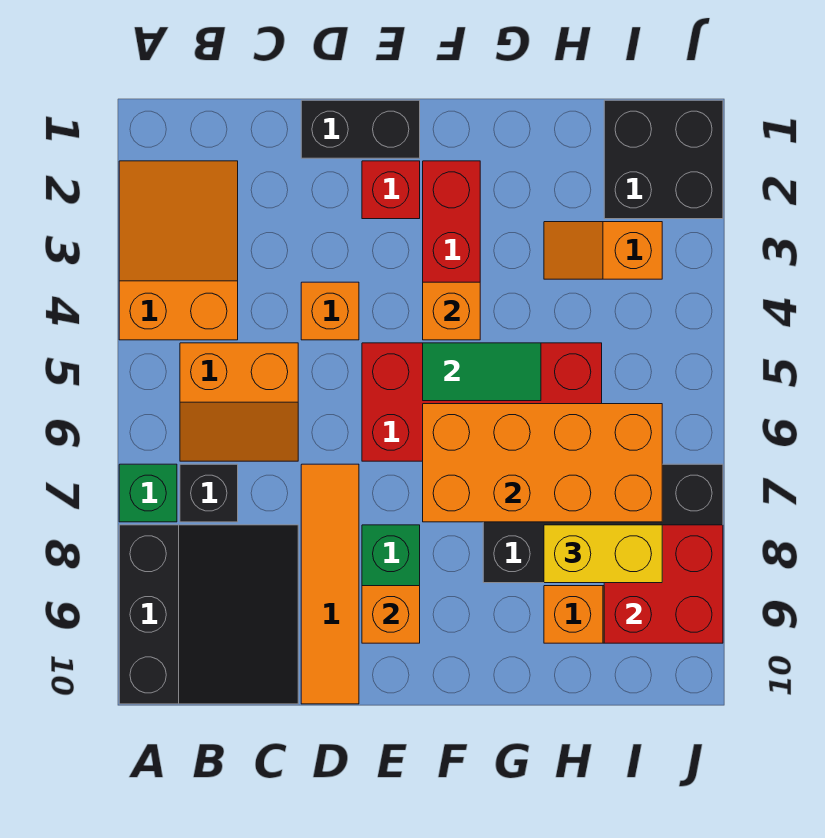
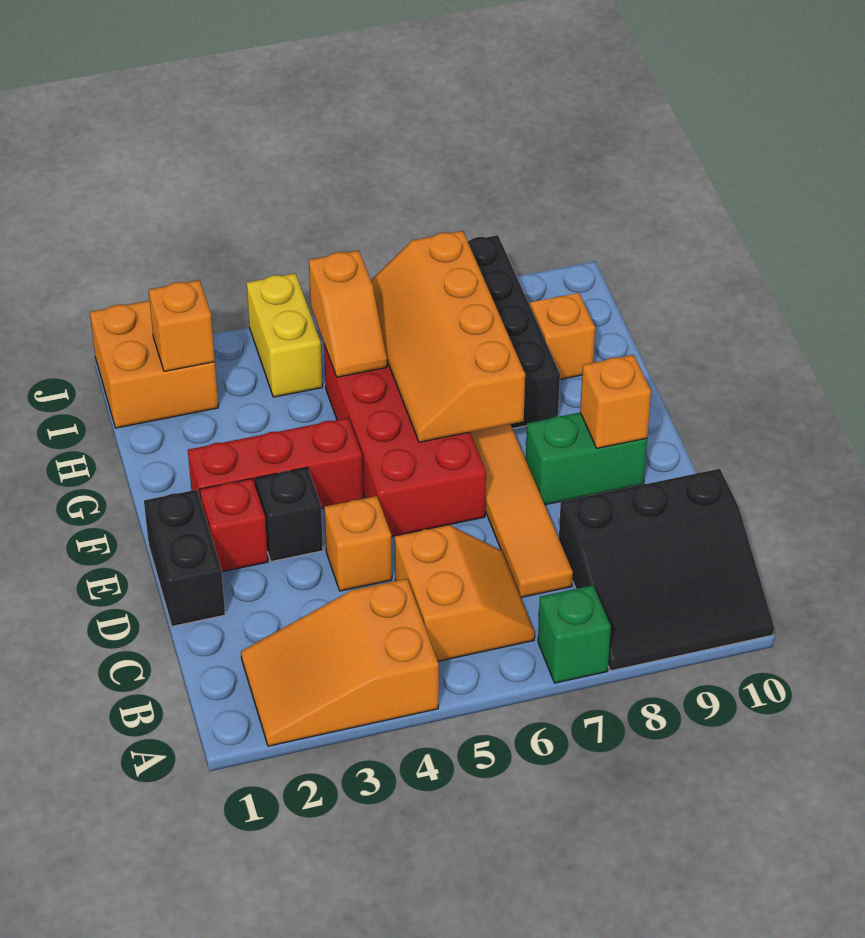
black 3x3 slope [119,525,298,704] -> black 3x3 slope turned to [559,469,774,671]
black 1x1 brick [180,464,238,522] -> black 1x1 brick moved to [255,467,323,562]
orange 1x4 tile [301,464,359,704] -> orange 1x4 tile turned to [470,424,573,597]
orange 1x1 brick [423,282,480,340] -> orange 1x1 brick moved to [149,280,215,371]
green 1x2 tile [423,343,541,401] -> none
orange 2x4 brick [423,404,662,522] -> orange 2x4 slope [371,231,525,442]
orange 1x2 slope [544,222,662,279] -> orange 1x2 slope moved to [309,250,387,377]
yellow 1x2 brick [544,525,662,583] -> yellow 1x2 brick moved to [247,273,323,397]
black 2x2 brick [604,100,723,219] -> orange 2x2 brick [90,301,218,428]
red 2x2 brick [604,525,723,643] -> none

